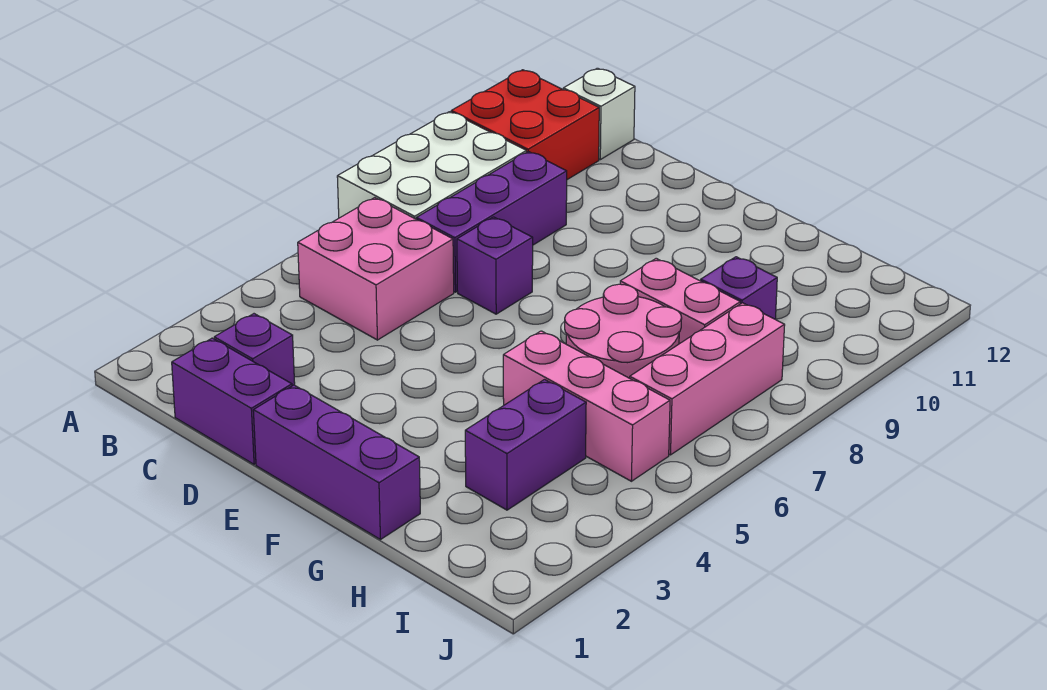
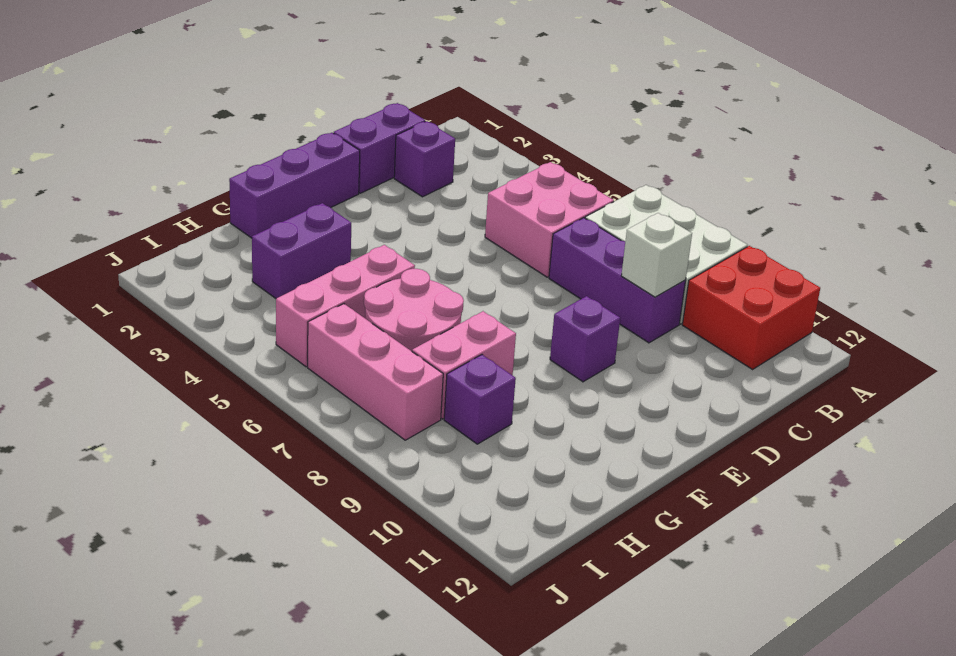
white 1x1 brick [563,68,635,160] -> white 1x1 brick moved to [621,213,692,297]
purple 1x1 brick [457,217,533,314] -> purple 1x1 brick moved to [550,296,620,382]
purple 1x2 brick [465,380,586,510] -> purple 1x2 brick turned to [252,203,351,298]

